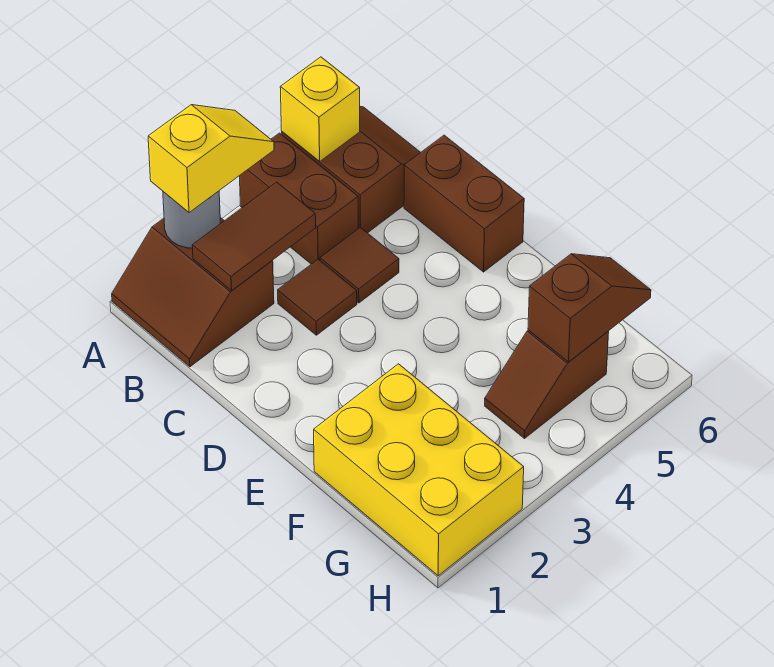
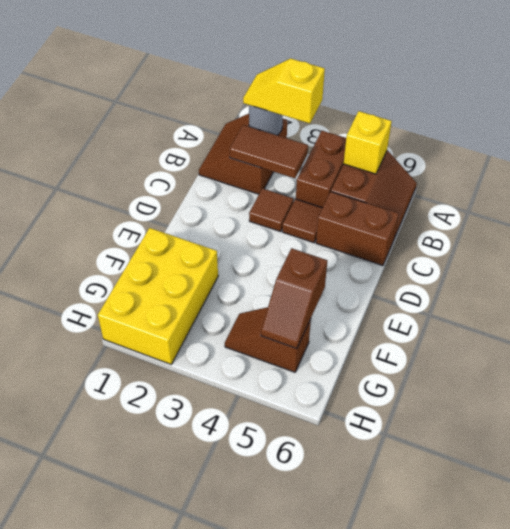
yellow 1x2 slope [148,105,274,213] -> yellow 1x2 slope turned to [243,58,325,123]
brown 1x2 brick [404,135,524,272] -> brown 1x2 brick turned to [316,192,399,266]
brown 1x2 slope [528,254,651,362] -> brown 1x2 slope turned to [261,248,327,349]

